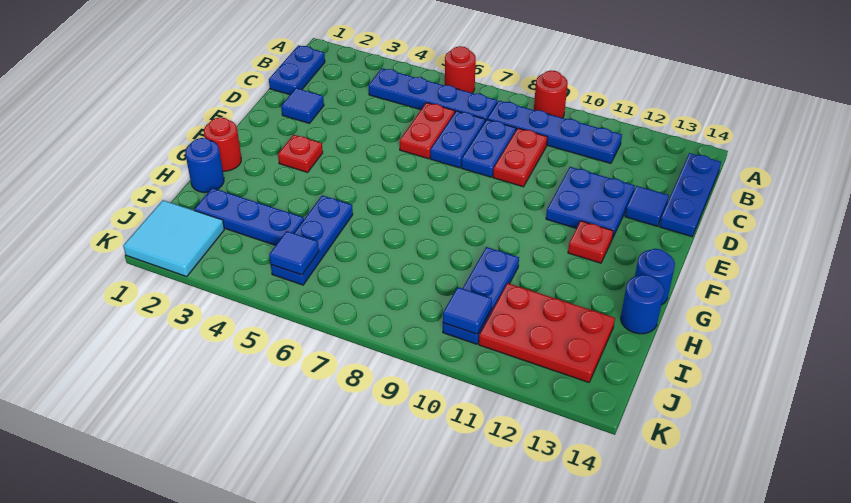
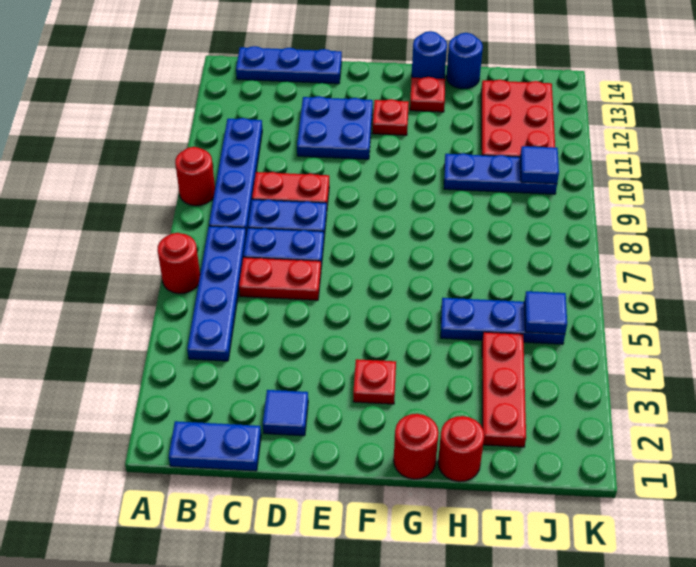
blue 1x1 tile [625,186,669,226] -> none
none -> red 1x1 plate [410,77,445,112]
blue 1x1 round brick [185,138,224,193] -> red 1x1 round brick [438,416,484,482]
blue 1x3 plate [194,188,304,245] -> red 1x3 plate [482,332,526,447]
cyan 2x2 tile [123,200,224,277] -> none

